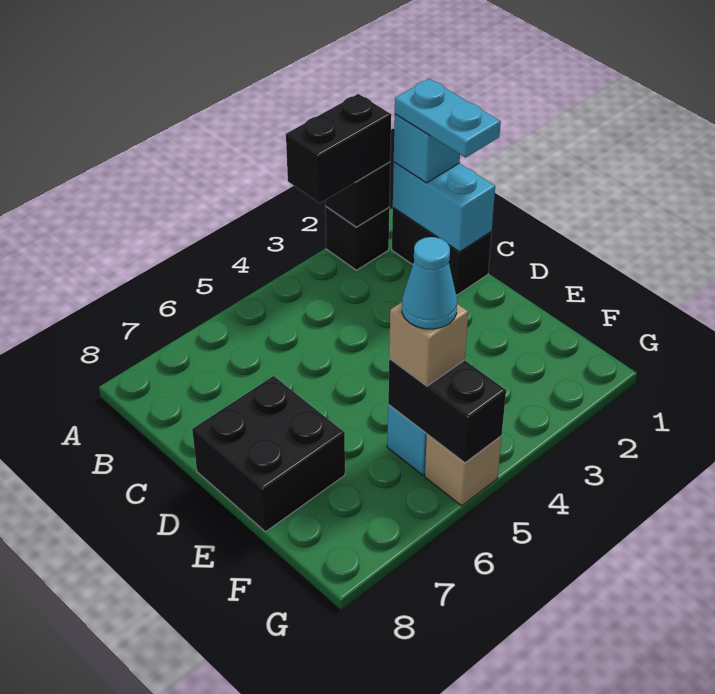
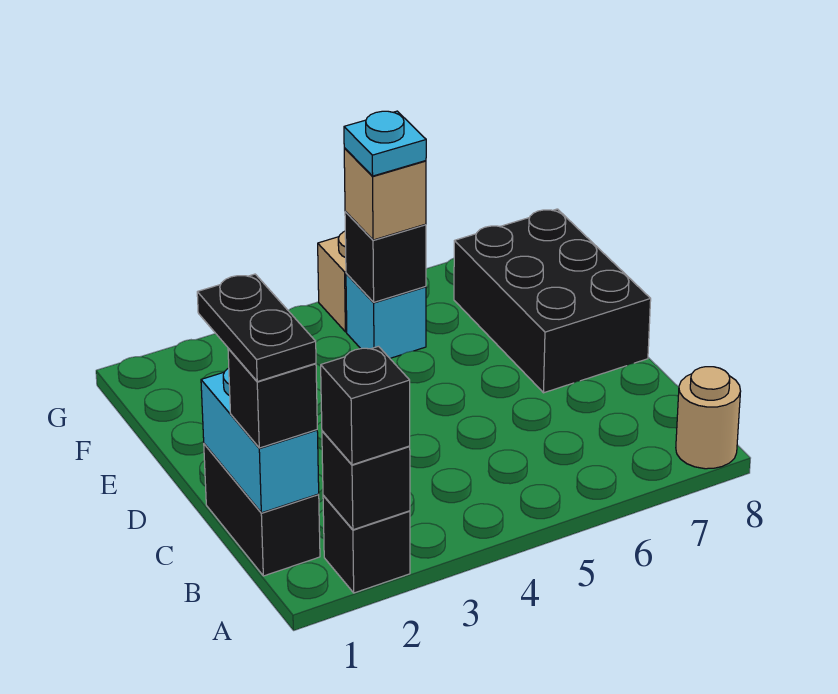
black 1x2 brick [286,94,391,203] -> black 1x1 brick [321,346,410,465]
none -> tan 1x1 round brick [676,367,741,469]
cyan 1x1 brick [394,114,460,183] -> black 1x1 brick [228,348,317,448]
cyan 1x2 plate [395,79,501,158] -> black 1x2 plate [197,274,316,381]
black 2x2 brick [192,376,345,532] -> black 2x3 brick [454,209,651,393]
black 1x2 brick [388,358,506,463] -> black 1x1 brick [345,211,426,302]
cyan 1x1 cone [402,237,457,329] -> cyan 1x1 plate [344,111,426,176]

